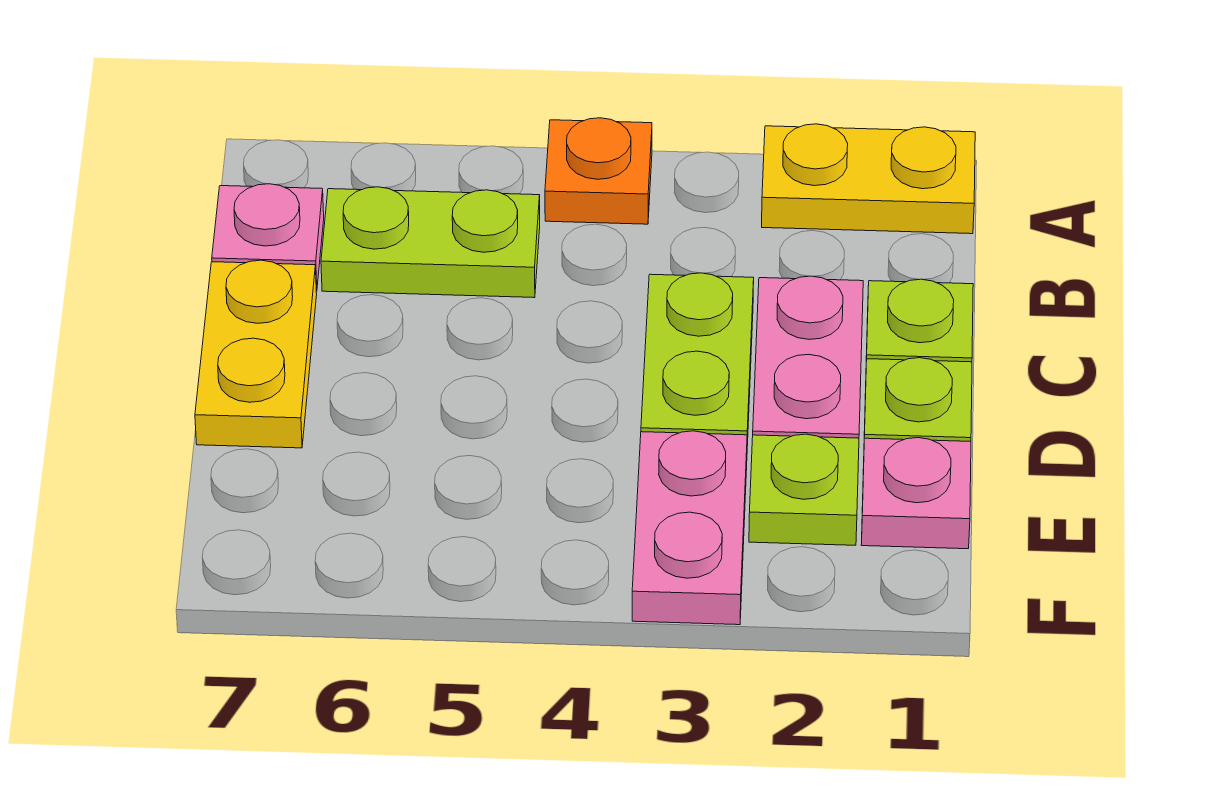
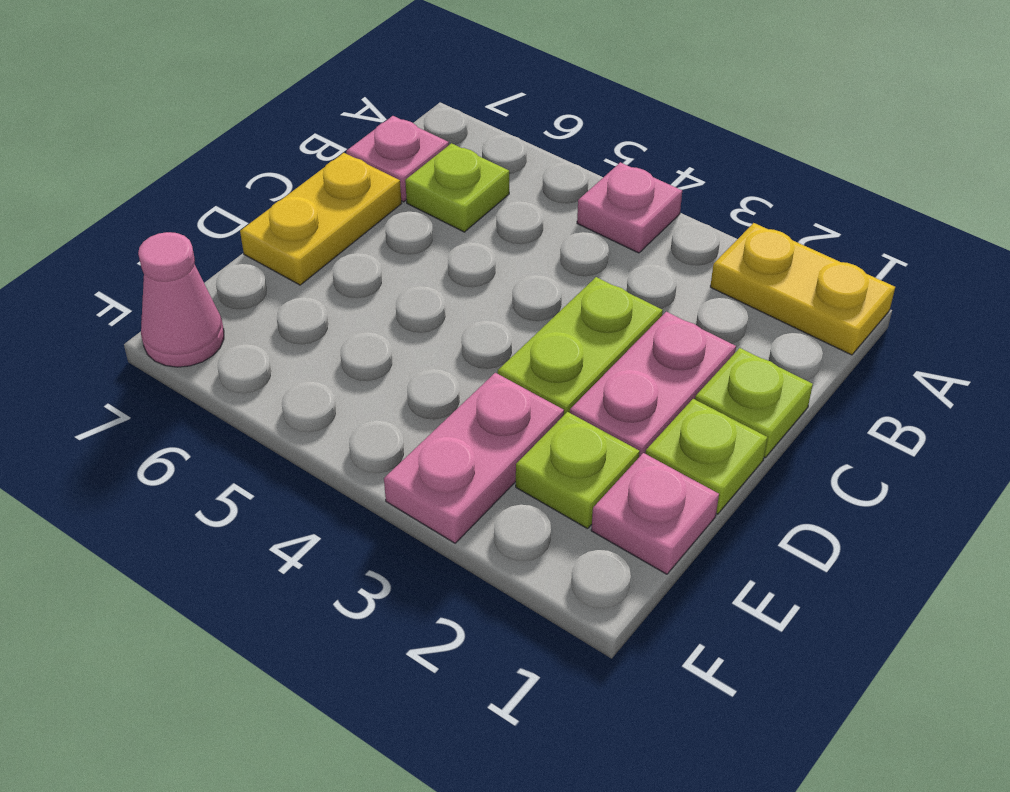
orange 1x1 plate [545,118,652,224] -> pink 1x1 plate [577,162,682,253]
lime 1x2 plate [321,187,540,298] -> lime 1x1 plate [405,143,509,232]
none -> pink 1x1 cone [138,232,224,367]

